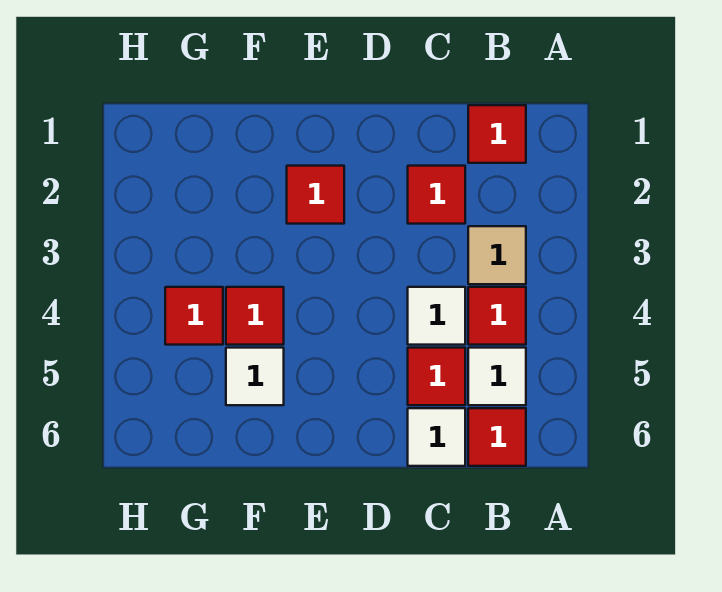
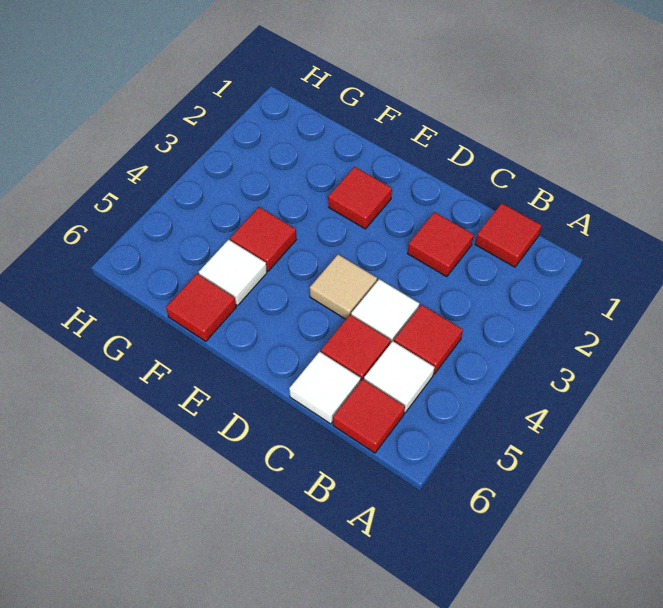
tan 1x1 tile [468,226,526,284] -> tan 1x1 tile moved to [310,255,377,319]
red 1x1 tile [165,287,223,345] -> red 1x1 tile moved to [166,274,236,341]

